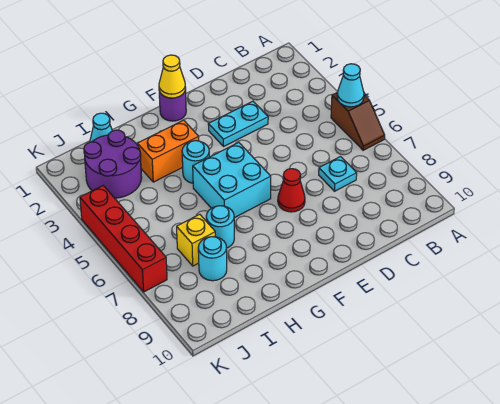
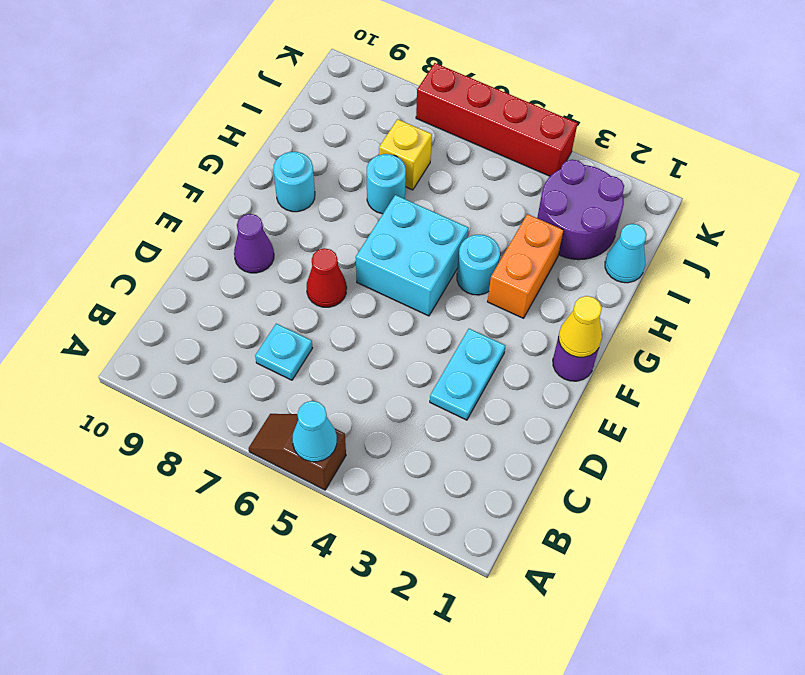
none -> purple 1x1 cone [234,214,274,273]
cyan 1x1 round brick [198,237,227,281] -> cyan 1x1 round brick moved to [273,152,315,212]

